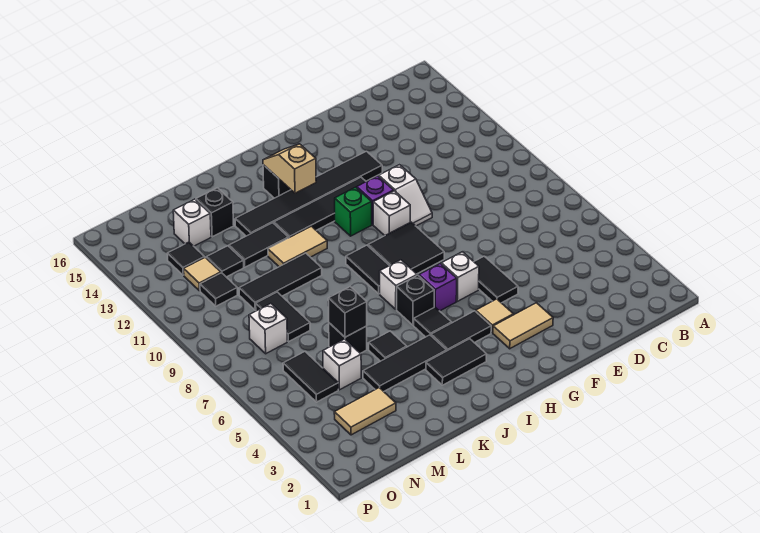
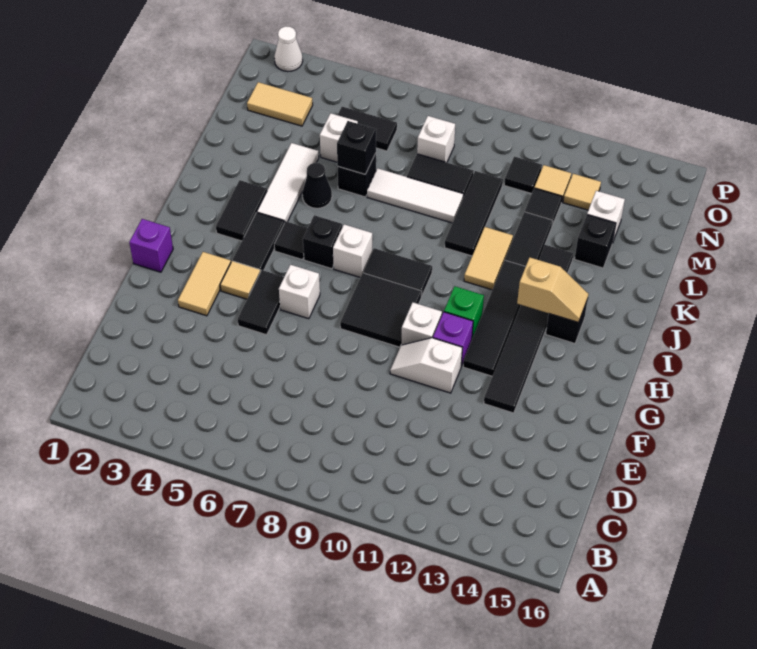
black 1x2 tile [474,256,518,303] -> black 1x2 tile turned to [238,270,284,335]
purple 1x1 brick [419,264,457,311] -> purple 1x1 brick moved to [129,219,173,272]
black 1x3 tile [363,335,447,391] -> white 1x3 tile [257,143,319,223]
black 1x1 tile [369,331,407,361] -> black 1x1 cone [302,163,332,208]
none -> white 1x3 tile [367,168,464,223]
tan 1x2 tile [334,388,396,435] -> tan 1x2 tile turned to [247,82,313,126]
black 1x1 tile [167,242,205,275] -> tan 1x1 tile [563,174,601,210]
none -> white 1x1 cone [274,26,303,72]

